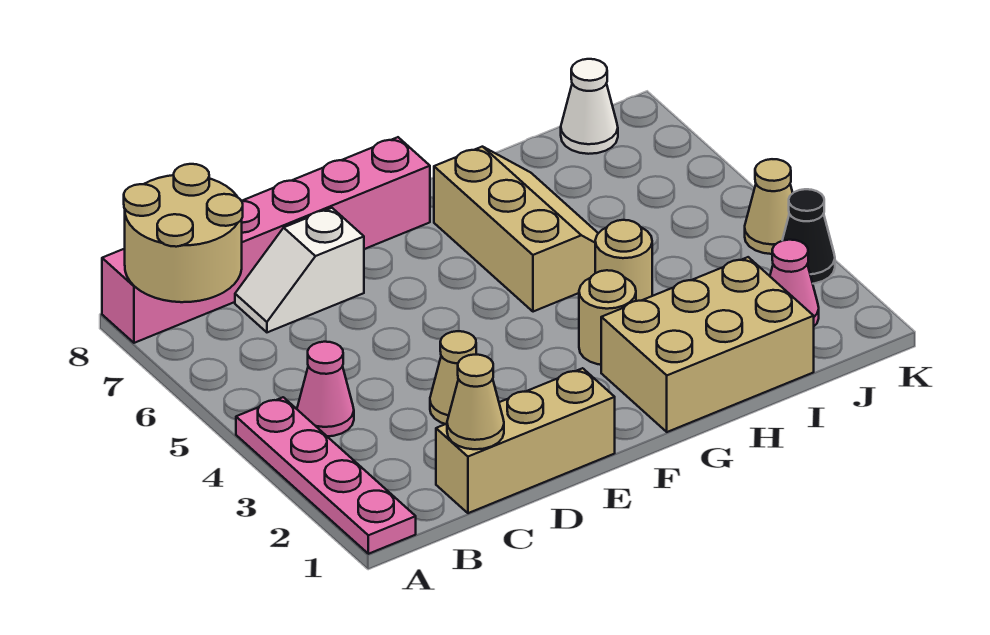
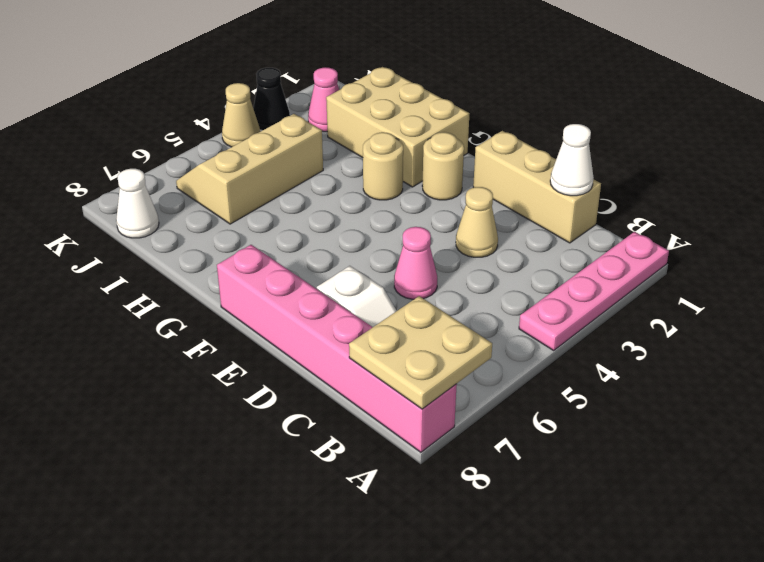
tan 2x2 round brick [124,164,243,302] -> tan 2x2 plate [349,296,492,409]
pink 1x1 cone [297,342,354,436] -> pink 1x1 cone moved to [394,227,437,299]
tan 1x1 cone [447,355,504,449] -> white 1x1 cone [550,124,594,196]
tan 2x3 slope [434,147,598,312] -> tan 2x3 slope moved to [176,114,323,224]
tan 1x1 round brick [595,220,652,301] -> tan 1x1 round brick moved to [422,132,464,200]

